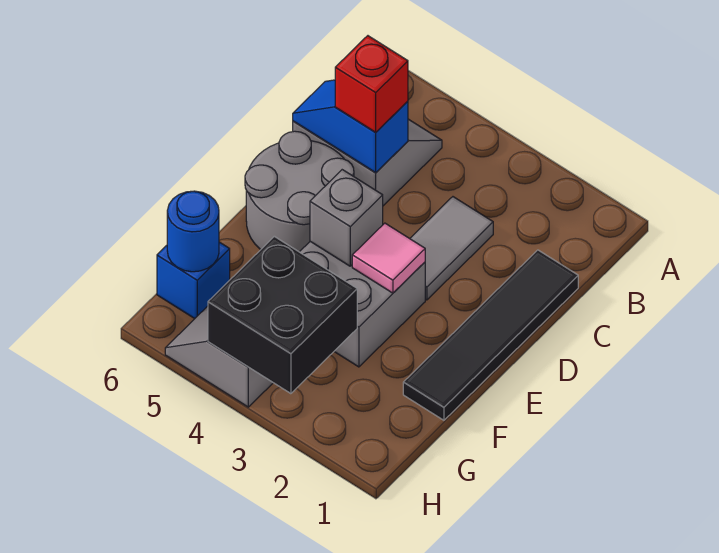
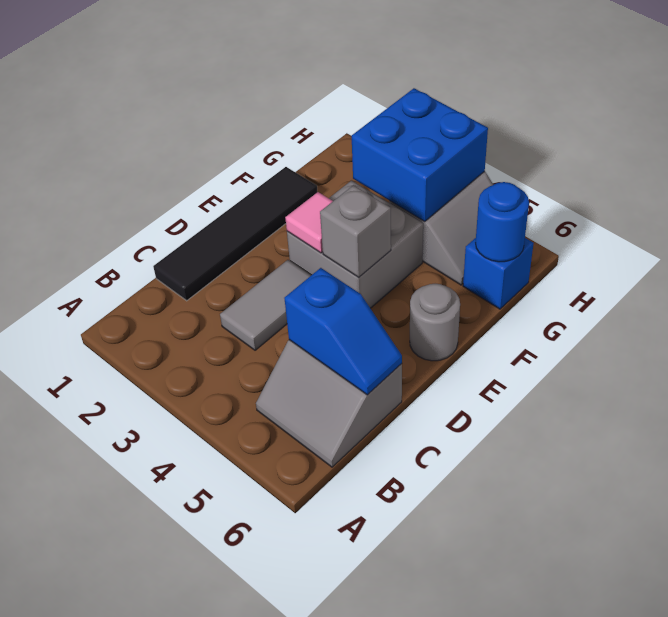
red 1x1 brick [335,36,408,132] -> none
grey 2x2 round brick [245,131,354,252] -> grey 1x1 round brick [410,284,460,361]
black 2x2 brick [208,236,357,394] -> blue 2x2 brick [352,88,488,221]

